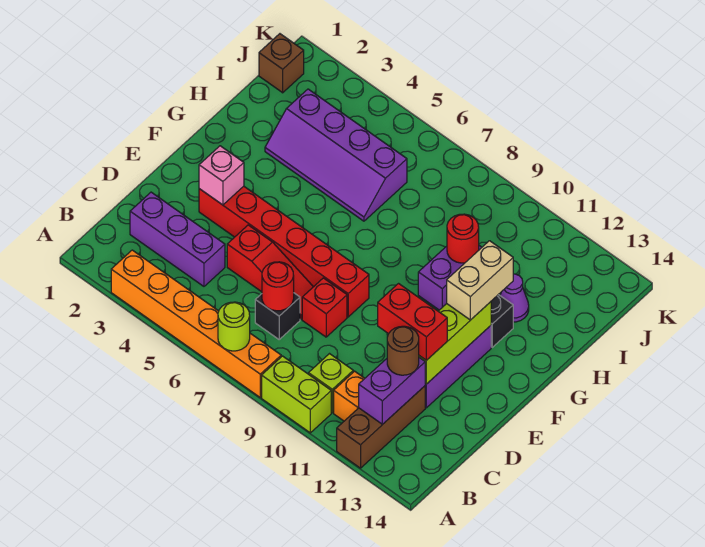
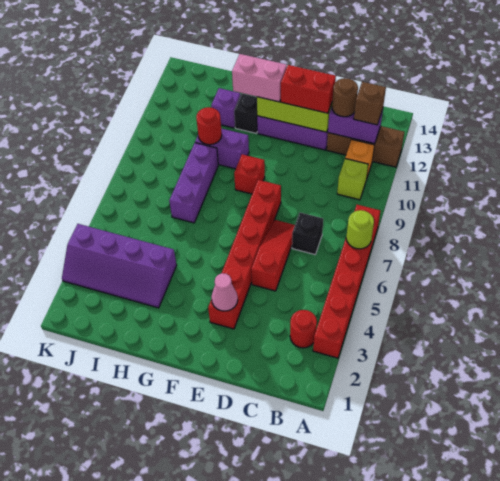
orange 1x6 brick [111,250,281,397] -> red 1x6 brick [313,205,380,358]
lime 1x2 brick [262,356,331,433] -> none
purple 1x3 brick [130,192,225,286] -> purple 1x3 brick moved to [169,143,218,223]
red 1x1 round brick [262,262,294,311] -> red 1x1 round brick moved to [290,310,317,348]
red 1x1 brick [302,278,347,337] -> red 1x1 brick moved to [234,154,265,194]
red 1x2 brick [378,284,447,360] -> red 1x2 brick turned to [281,65,336,113]
pink 1x1 brick [199,146,244,205] -> pink 1x1 cone [211,273,238,311]
tan 1x2 brick [447,241,513,320] -> pink 1x2 brick [232,54,287,102]
purple 2x4 slope [265,89,407,221] -> purple 2x4 slope turned to [62,224,177,308]
purple 1x1 cone [500,274,529,322] -> purple 1x1 brick [211,88,240,128]
brown 1x1 brick [259,34,304,93] -> brown 1x1 brick moved to [354,82,386,125]

